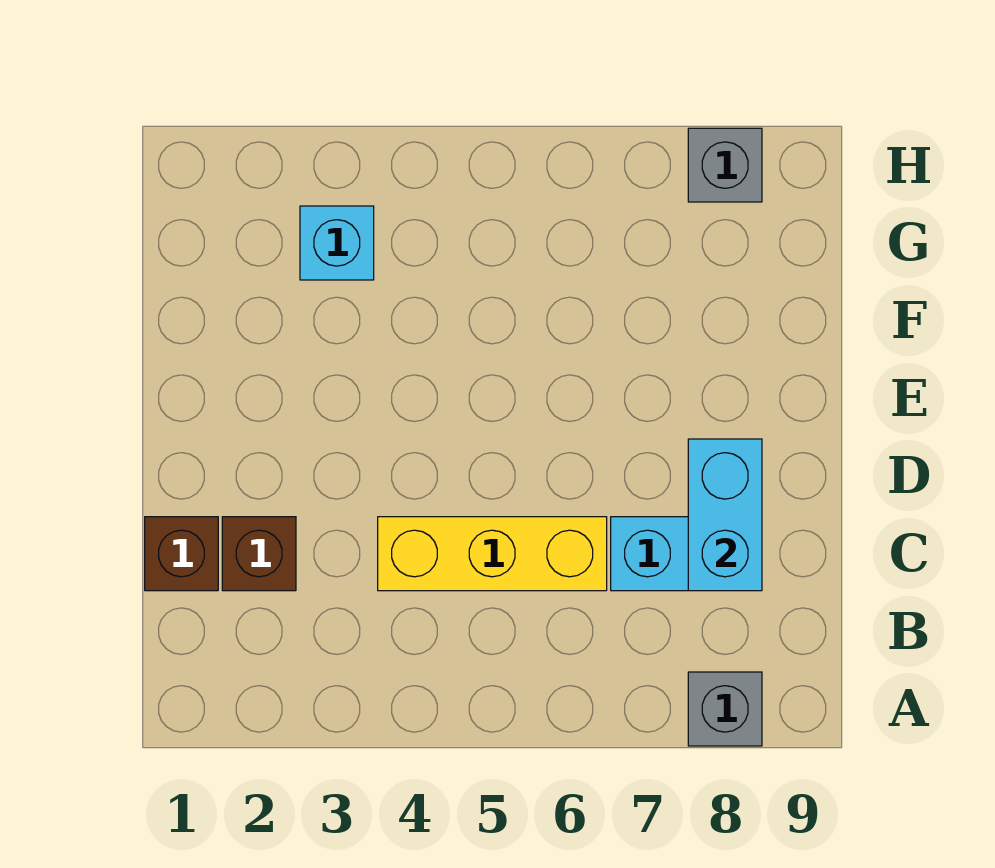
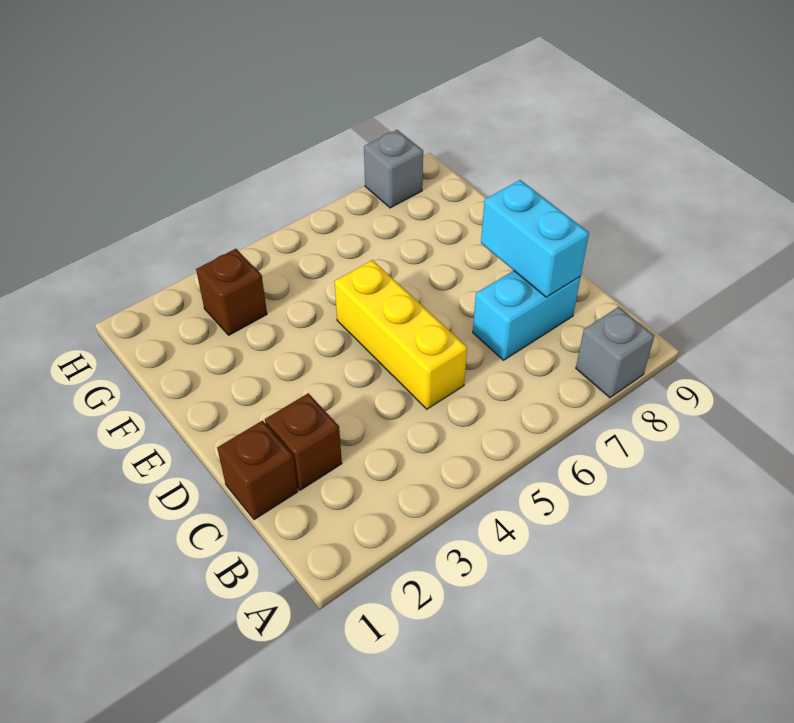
yellow 1x3 brick [378,517,607,591] -> yellow 1x3 brick turned to [335,260,467,409]
cyan 1x1 brick [300,206,374,280] -> brown 1x1 brick [196,249,267,335]

